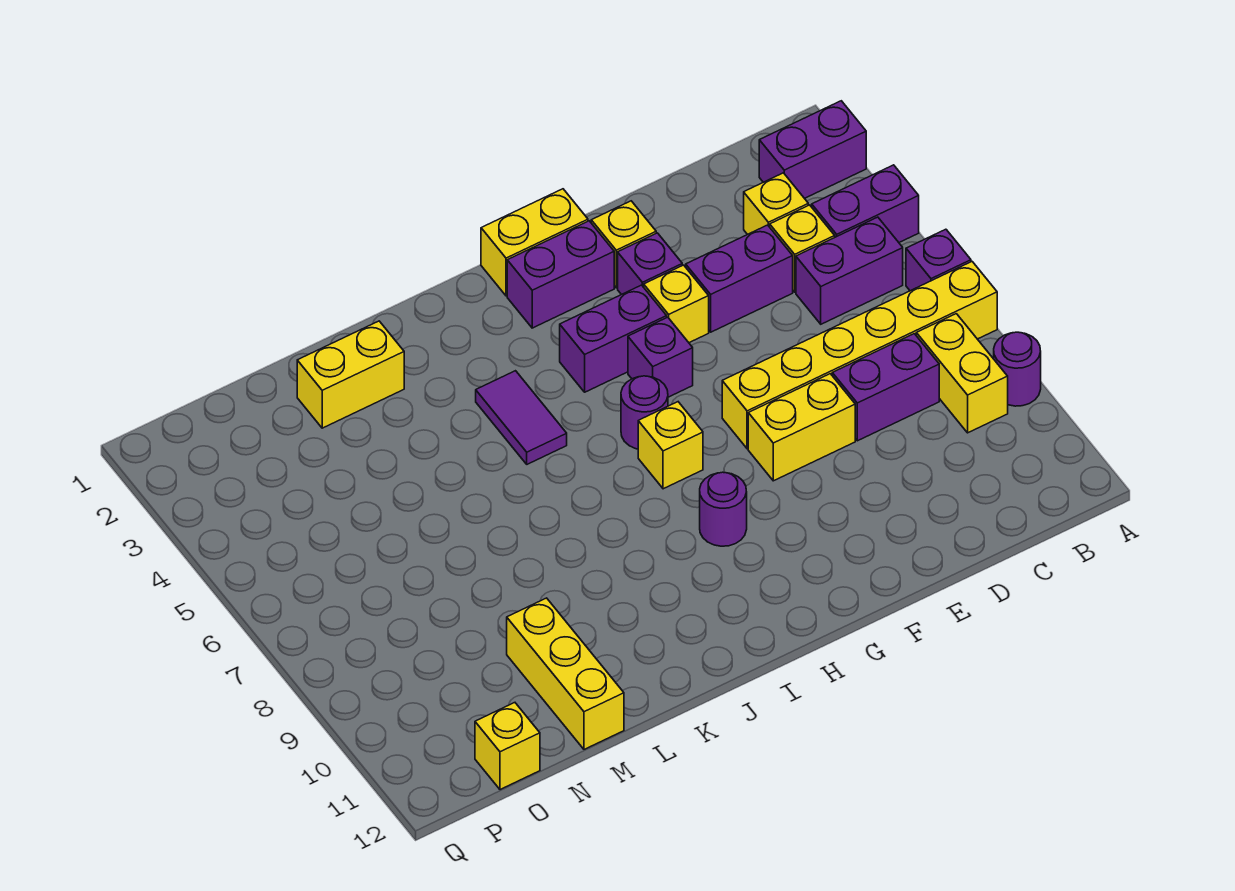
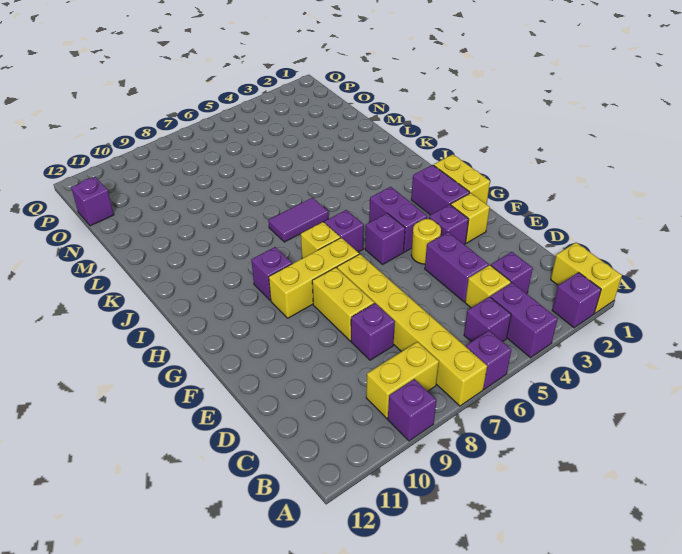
purple 1x2 brick [759,101,866,198] -> purple 1x1 brick [552,272,601,328]
purple 1x1 round brick [994,332,1041,406] -> purple 1x1 brick [388,379,436,441]
purple 1x2 brick [796,217,903,324] -> purple 1x1 brick [464,296,511,342]
yellow 1x1 brick [744,173,808,235] -> purple 1x1 brick [491,252,533,294]
purple 1x2 brick [832,334,939,441] -> purple 1x1 brick [351,303,395,360]
yellow 1x1 brick [644,265,709,343] -> yellow 1x1 round brick [411,219,441,264]
purple 1x1 round brick [621,376,668,449] -> purple 1x1 brick [324,210,364,252]
purple 1x1 round brick [700,472,747,546] -> purple 1x1 brick [251,247,292,301]
purple 1x2 tile [476,371,567,464] -> purple 1x2 tile moved to [268,198,328,242]
yellow 1x2 brick [297,321,404,428] -> yellow 1x2 brick moved to [551,243,622,313]
yellow 1x3 brick [507,598,624,749] -> yellow 1x3 brick moved to [269,238,359,318]
yellow 1x1 brick [475,703,540,790] -> purple 1x1 brick [71,177,114,226]

